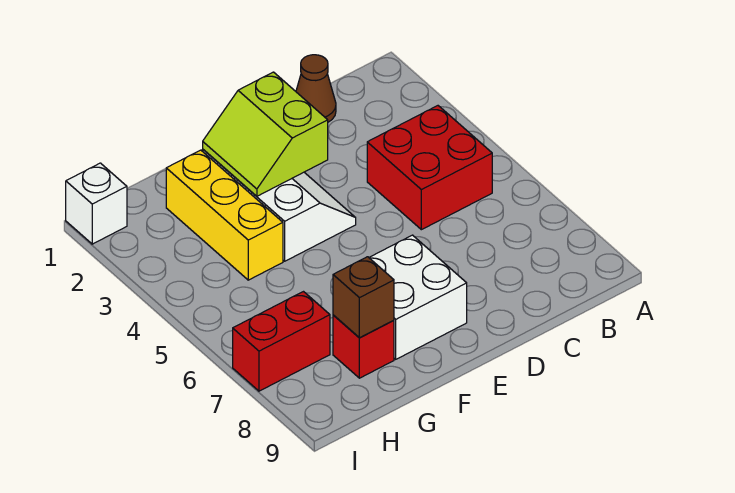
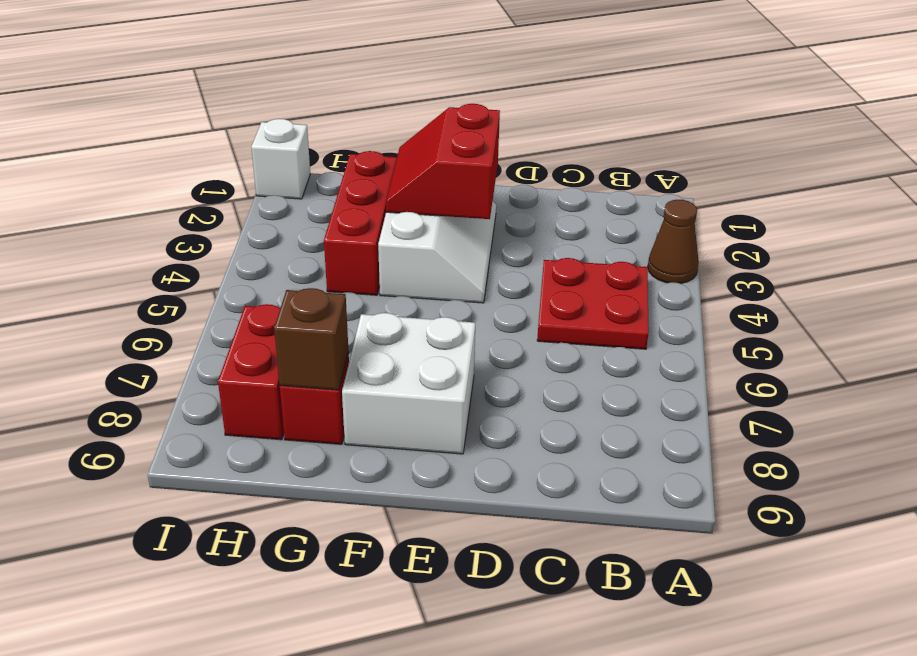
red 2x2 brick [367,106,492,230] -> red 2x2 plate [537,258,649,349]
brown 1x1 cone [296,55,336,122] -> brown 1x1 cone moved to [648,200,699,284]
lime 2x2 slope [203,72,328,196] -> red 2x2 slope [386,104,500,219]
yellow 1x3 brick [166,150,283,280] -> red 1x3 brick [324,151,397,295]
red 1x2 brick [233,292,330,391] -> red 1x2 brick turned to [218,304,284,440]

